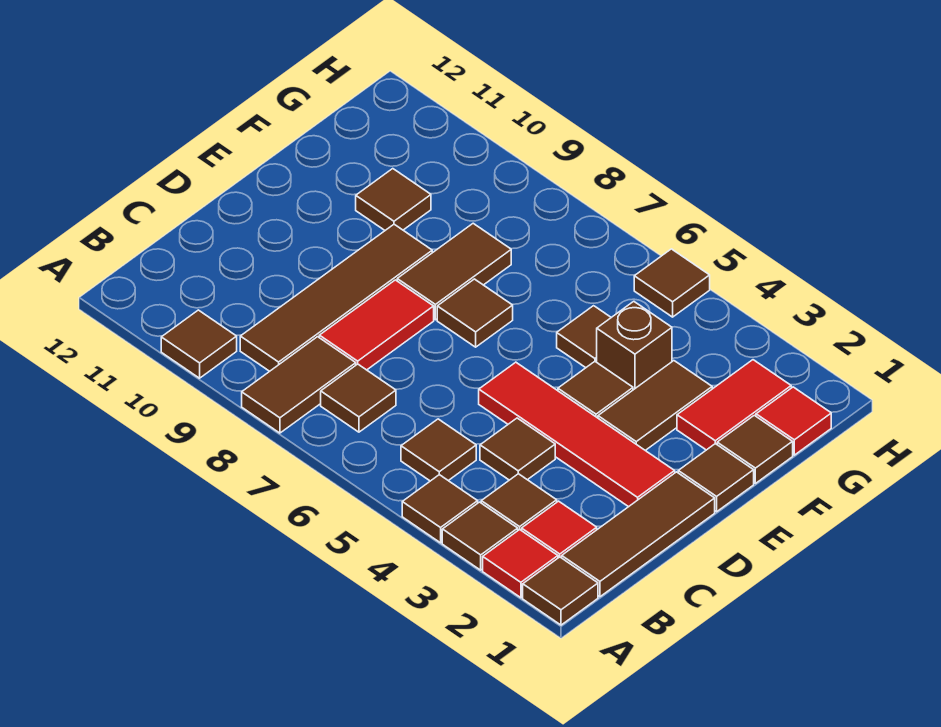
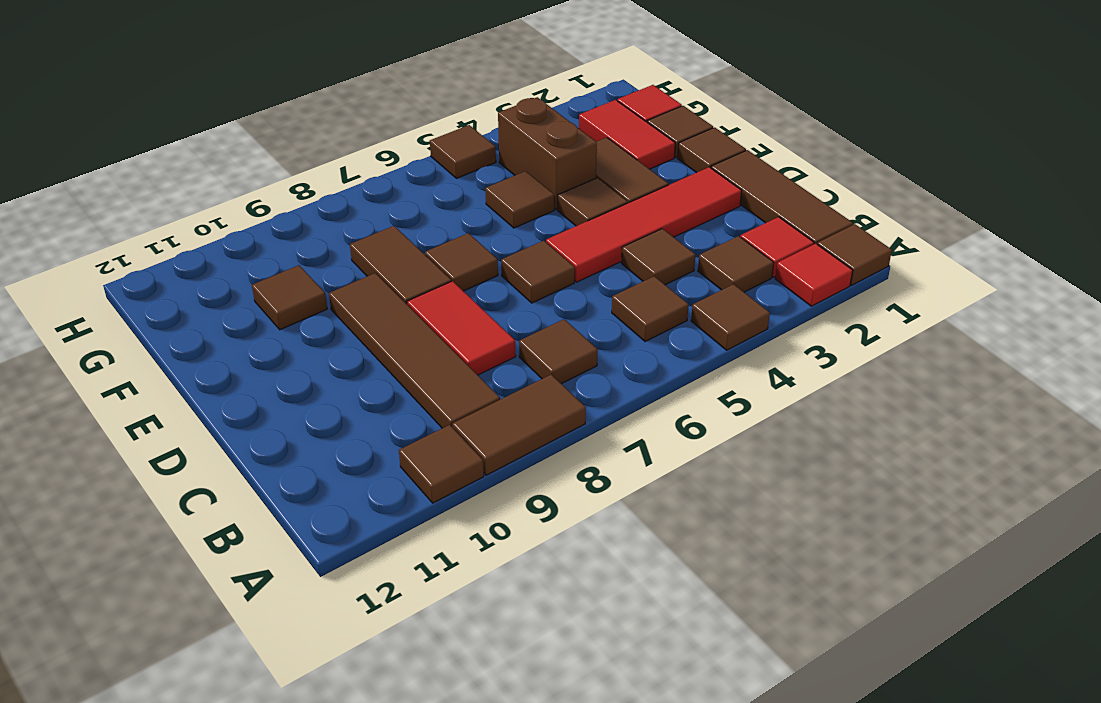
brown 1x1 tile [442,502,518,570] -> brown 1x1 tile moved to [501,241,575,303]
brown 1x2 tile [242,337,356,433] -> brown 1x2 tile turned to [452,375,586,475]
brown 1x1 brick [597,301,672,390] -> brown 1x2 brick [498,97,597,210]

